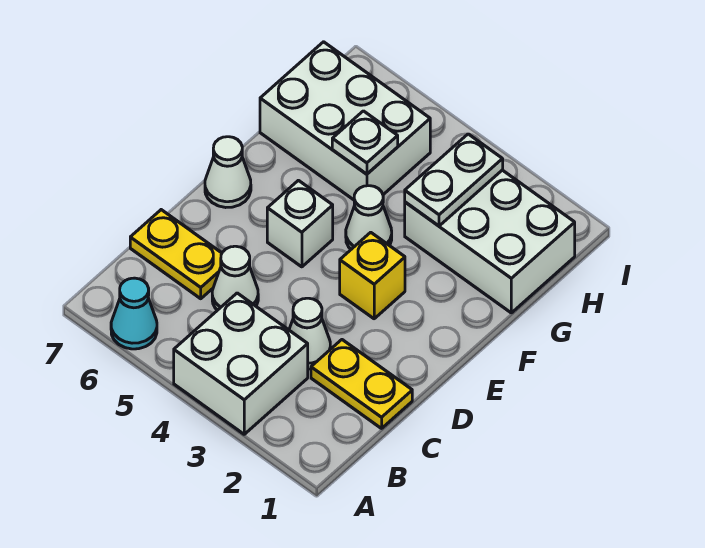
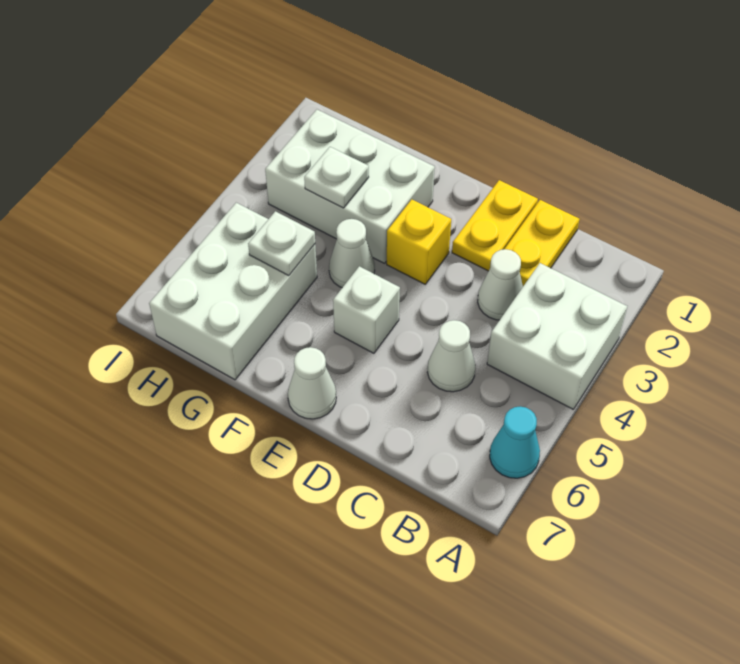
yellow 1x2 plate [130,210,222,299] -> yellow 1x2 plate moved to [452,180,538,271]
white 2x3 brick [405,170,575,313] -> white 2x3 brick turned to [265,110,435,263]
white 1x2 plate [405,134,503,226] -> white 1x1 plate [304,147,369,208]

